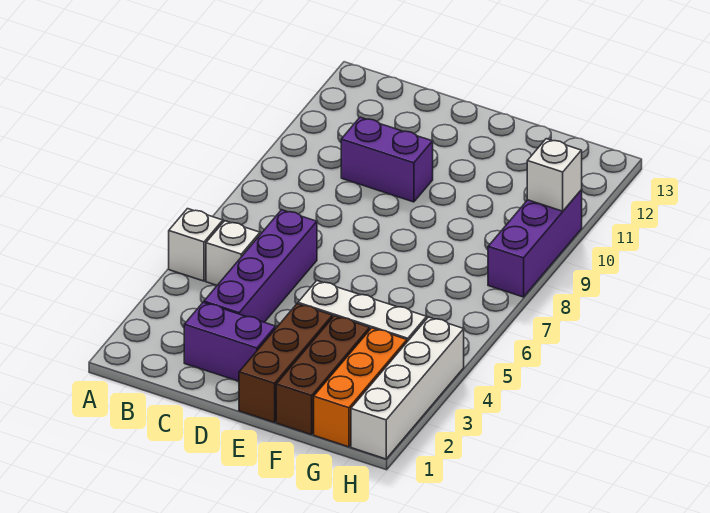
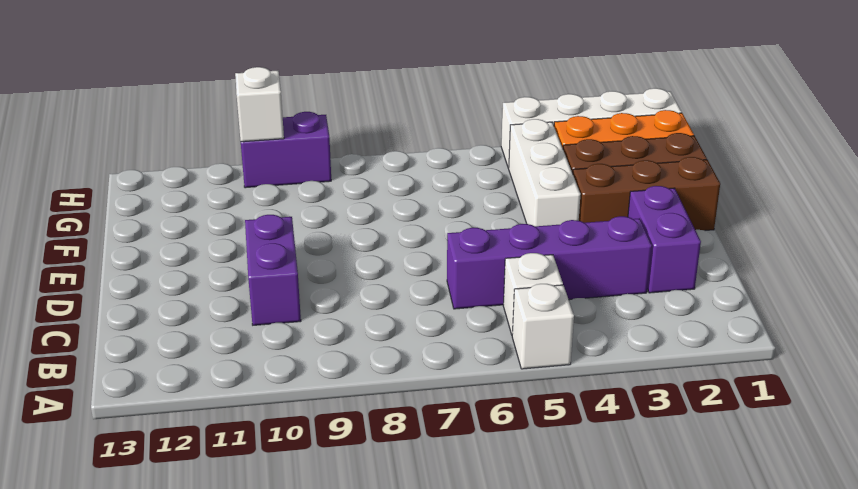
purple 1x3 brick [488,190,582,297] -> purple 1x2 brick [241,112,331,188]

